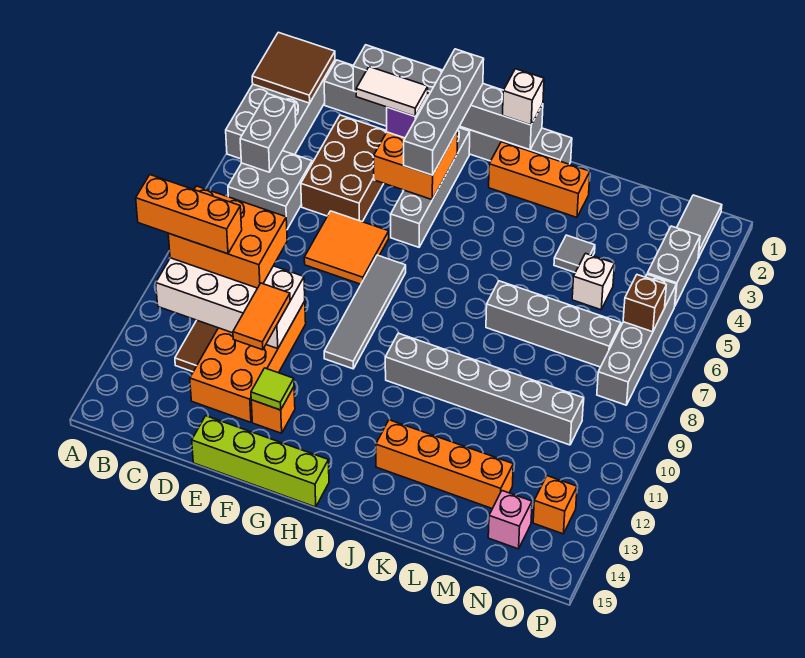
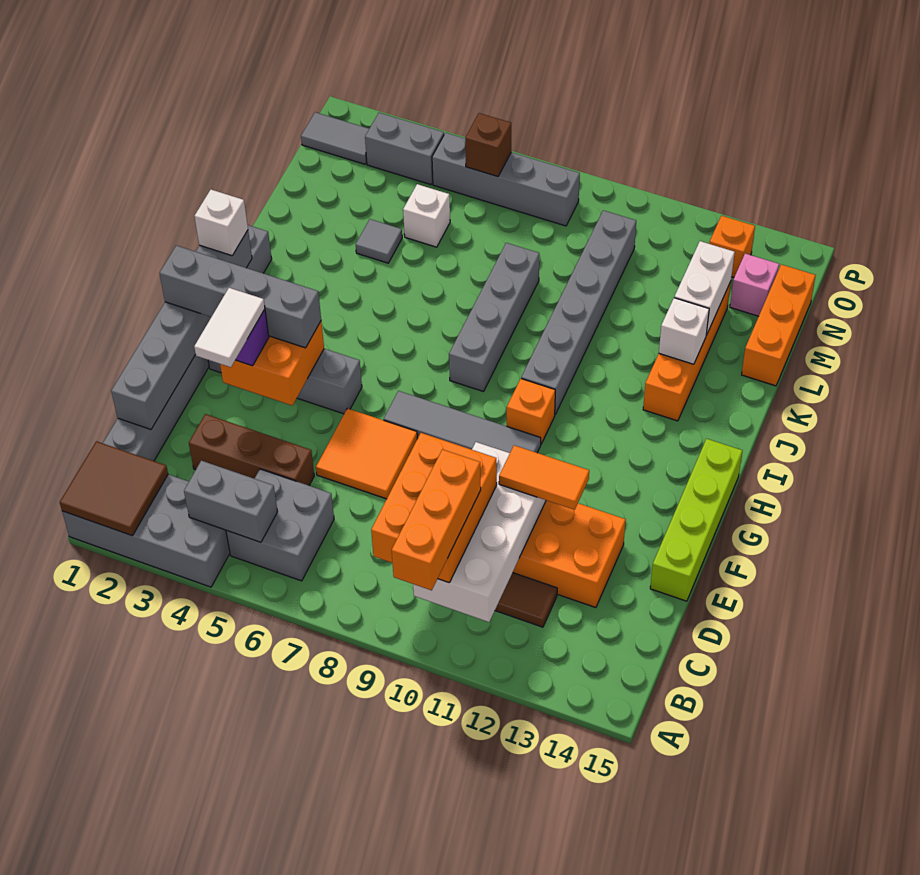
brown 2x3 brick [301,115,387,222] -> brown 1x3 brick [189,414,314,486]
orange 1x1 brick [251,387,295,433] -> orange 1x1 brick moved to [507,379,555,444]
lime 1x1 tile [251,368,294,410] -> none
orange 1x3 brick [489,142,590,217] -> orange 1x3 brick moved to [742,265,816,386]
grey 1x4 brick [486,281,621,367] -> grey 1x4 brick moved to [449,243,539,392]
none -> white 1x1 brick [659,298,709,364]
none -> white 1x2 brick [674,241,735,335]

